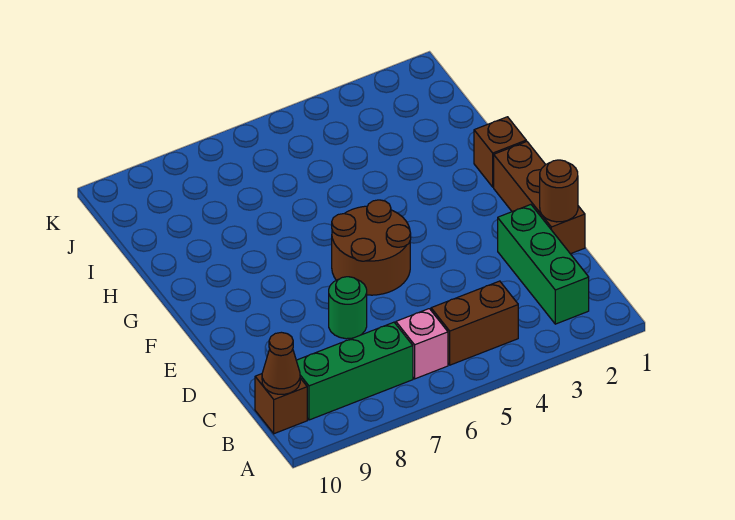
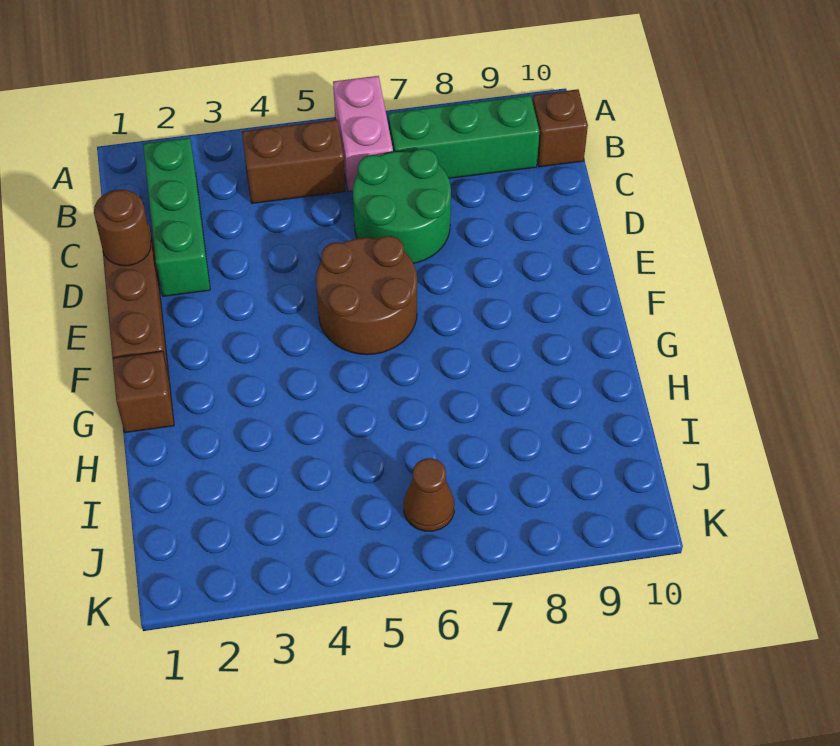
pink 1x1 brick [396,309,448,379] -> pink 1x2 brick [333,76,393,191]
brown 1x1 cone [262,332,300,394] -> brown 1x1 cone moved to [404,458,454,531]
green 1x1 round brick [329,277,367,339] -> green 2x2 round brick [353,149,451,263]

